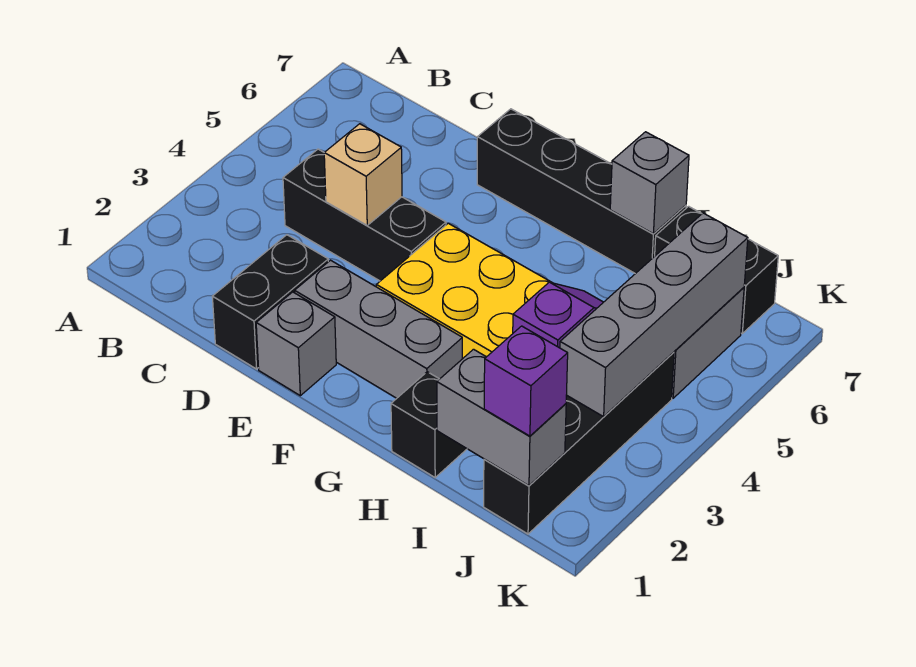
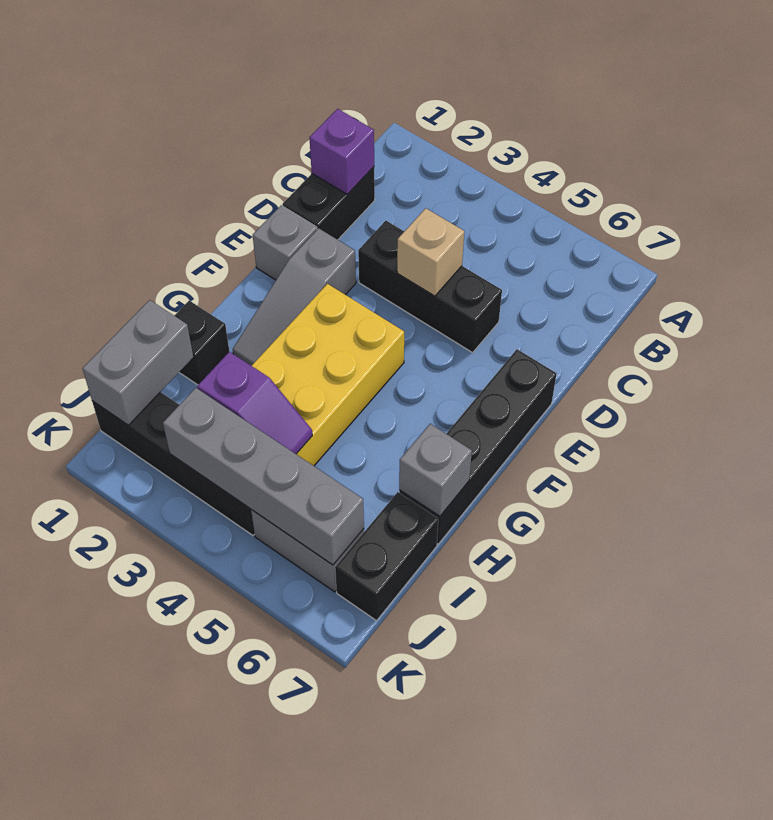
black 1x3 brick [283,149,446,281] -> black 1x3 brick turned to [358,221,502,353]
black 1x2 brick [212,235,328,369] -> black 1x2 brick turned to [282,167,375,240]
grey 1x3 brick [295,260,462,398] -> grey 1x3 slope [233,228,356,366]
purple 1x1 brick [484,326,568,436] -> purple 1x1 brick moved to [309,109,374,194]

